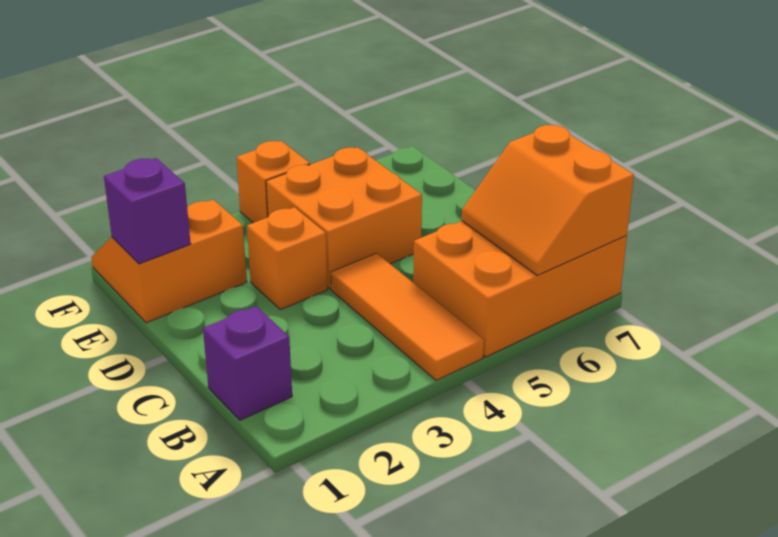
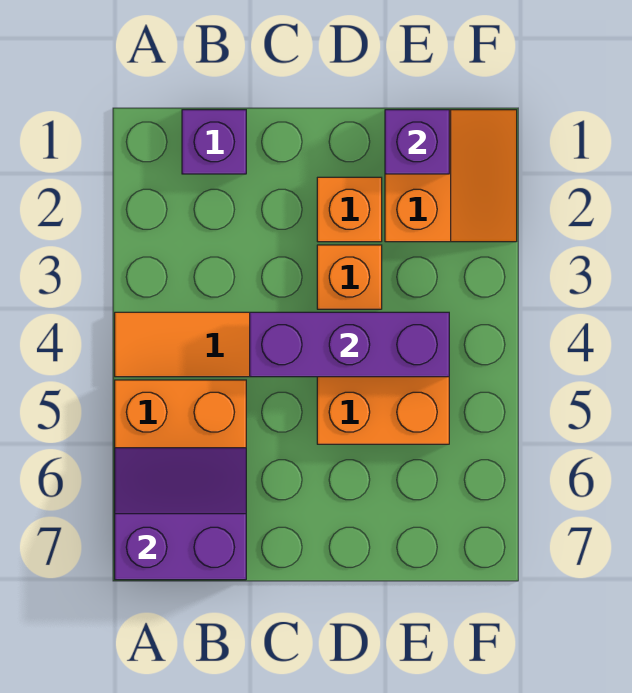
orange 2x2 slope [462,125,634,275] -> purple 2x2 slope [115,448,246,580]
none -> purple 1x3 brick [250,312,449,377]
orange 1x1 brick [236,141,310,223] -> orange 1x1 brick moved to [317,177,382,242]

